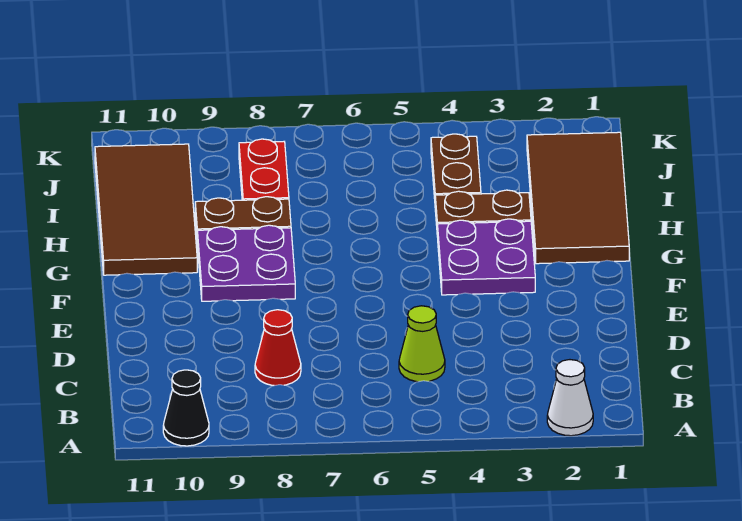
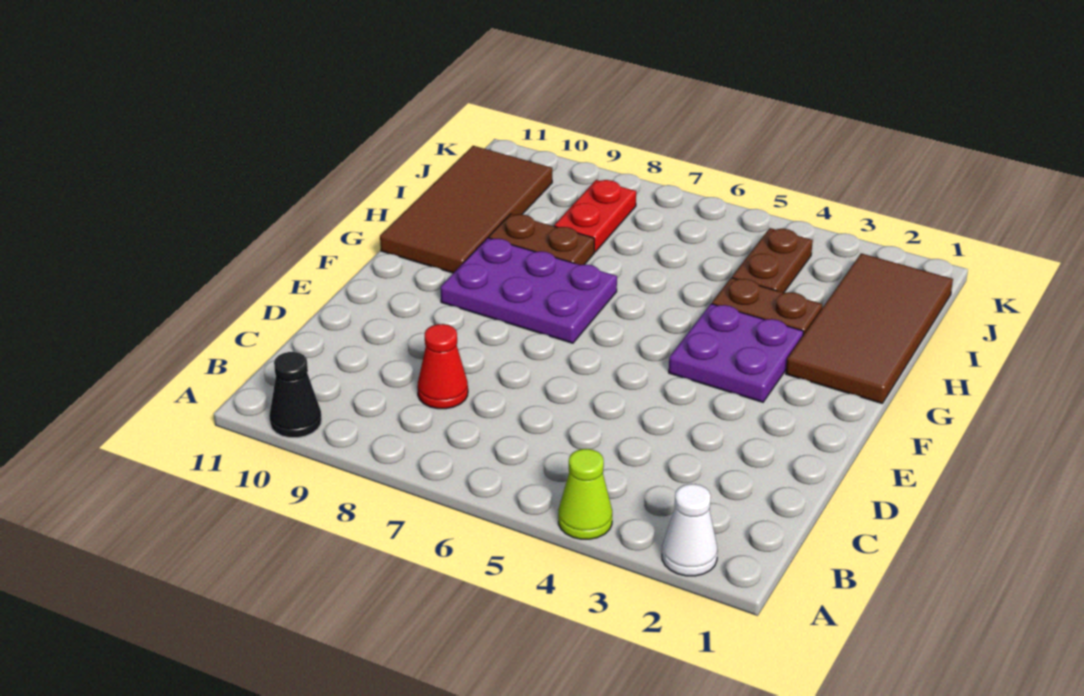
lime 1x1 cone [399,306,445,382] -> lime 1x1 cone moved to [558,449,612,539]
purple 2x2 plate [197,225,295,301] -> purple 2x3 plate [441,238,617,343]

